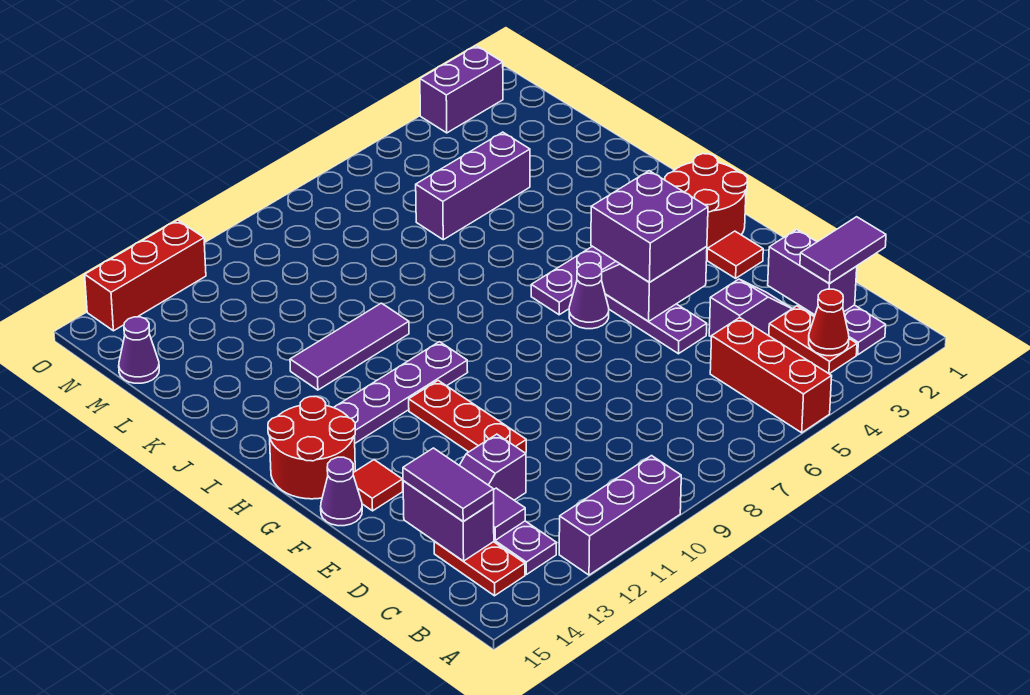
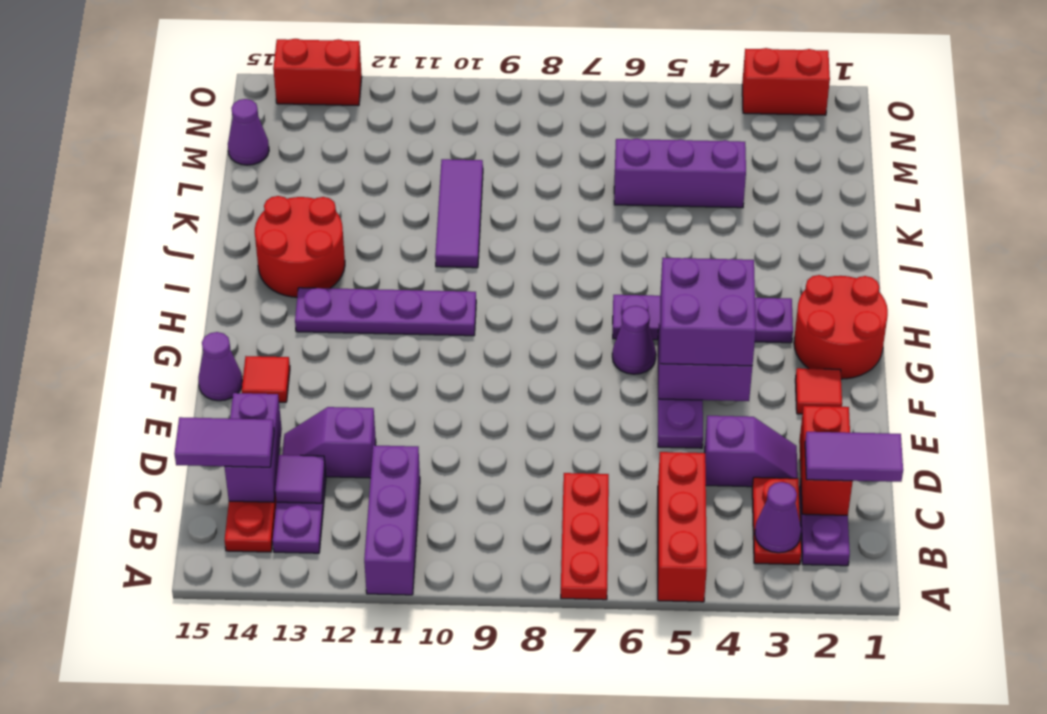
purple 1x3 brick [559,456,681,575] -> purple 1x3 brick turned to [364,445,420,595]
red 1x1 cone [809,289,849,356] -> purple 1x1 cone [755,482,801,553]
purple 1x2 brick [768,229,857,315] -> red 1x2 brick [799,406,853,515]
purple 1x2 tile [403,448,494,521] -> purple 1x2 tile turned to [174,417,274,467]
red 1x3 plate [409,381,526,453] -> red 1x3 plate moved to [561,473,609,600]
red 2x2 round brick [268,397,355,499] -> red 2x2 round brick moved to [255,196,345,297]
purple 1x3 tile [290,303,409,390] -> purple 1x3 tile turned to [435,159,483,268]
purple 1x2 brick [420,46,503,133] -> red 1x2 brick [742,48,830,115]
red 1x3 brick [85,220,206,331] -> red 1x2 brick [273,39,362,106]

